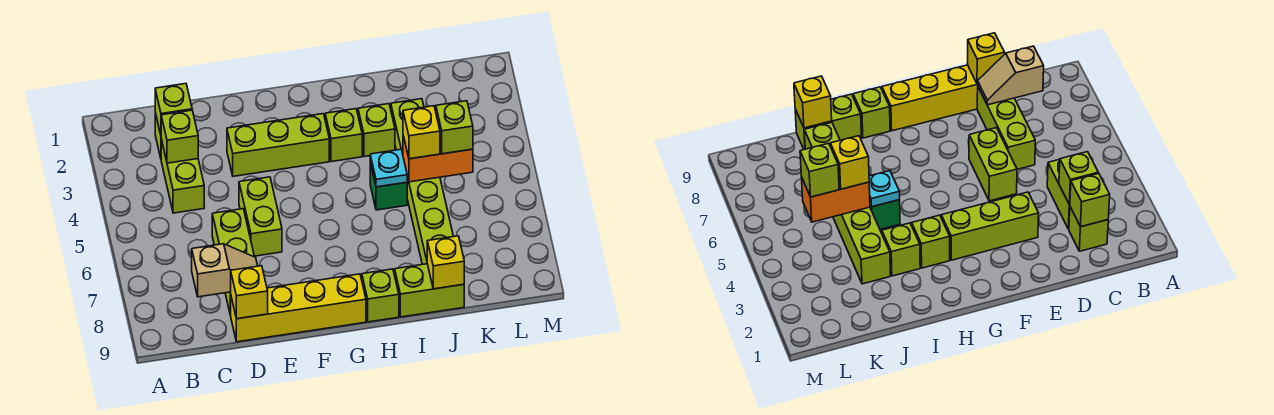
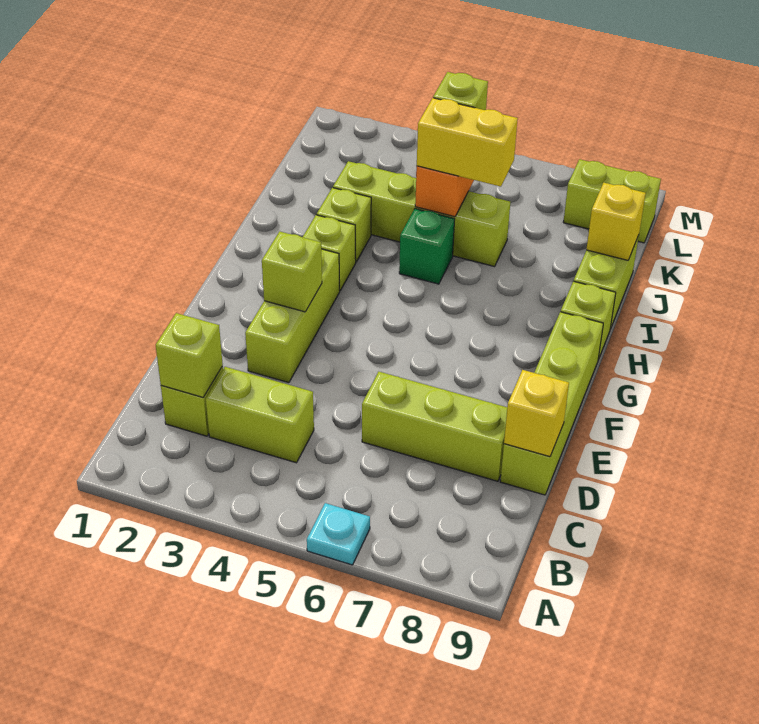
lime 1x1 brick [161,110,198,163] -> lime 1x1 brick moved to [262,231,322,312]
tan 1x2 slope [192,244,258,297] -> none
yellow 1x4 brick [231,274,366,342] -> lime 1x4 brick [500,312,603,495]
lime 1x2 brick [239,177,282,256] -> lime 1x2 brick moved to [563,159,661,243]
cyan 1x1 plate [370,149,407,187] -> cyan 1x1 plate moved to [307,503,370,565]
lime 1x6 brick [391,99,454,264] -> lime 1x4 brick [333,161,510,267]
yellow 1x1 brick [403,106,440,159] -> yellow 1x2 brick [417,98,518,187]

